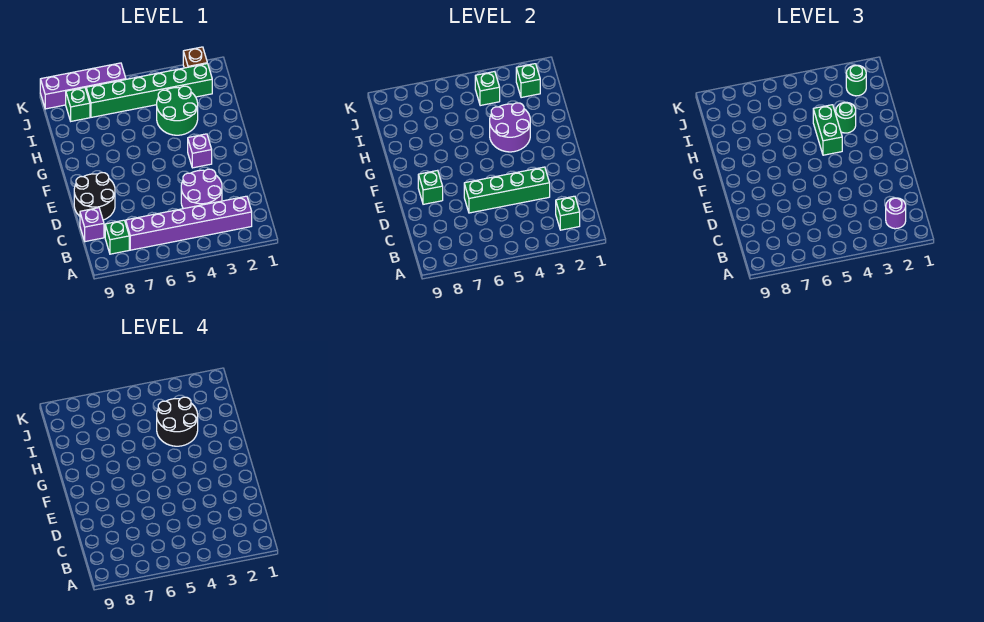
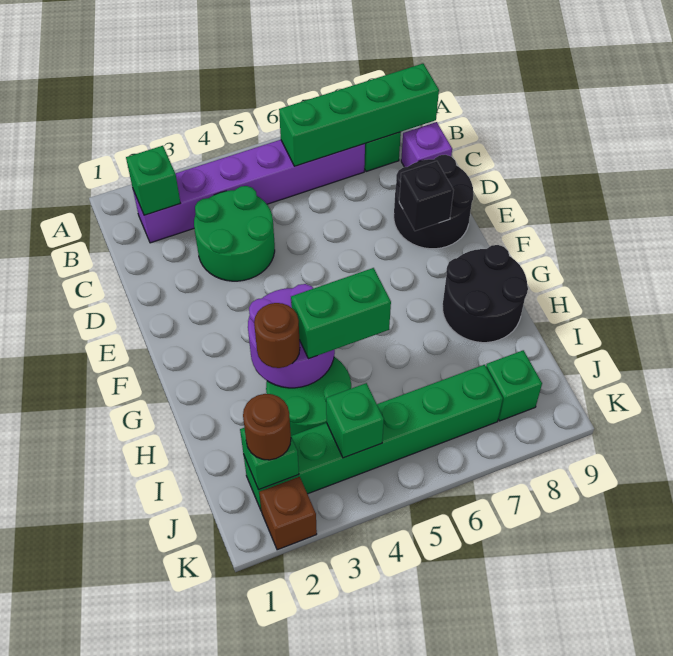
purple 1x1 round brick [886,198,906,229] -> none
purple 2x2 round brick [181,169,222,209] -> green 2x2 round brick [194,186,275,281]
green 1x4 brick [464,167,550,213] -> green 1x4 brick moved to [279,64,439,166]
green 1x1 brick [418,170,443,204] -> black 1x1 brick [399,161,454,231]
purple 1x1 brick [188,134,212,168] -> none
green 1x2 brick [813,105,842,155] -> green 1x2 brick turned to [291,268,391,359]
green 1x1 round brick [836,102,856,133] -> brown 1x1 round brick [254,303,300,368]
black 2x2 round brick [157,397,198,446] -> black 2x2 round brick moved to [442,245,528,343]
green 1x1 round brick [846,65,866,96] -> brown 1x1 round brick [243,394,291,460]
purple 1x4 brick [40,63,126,109] -> none

